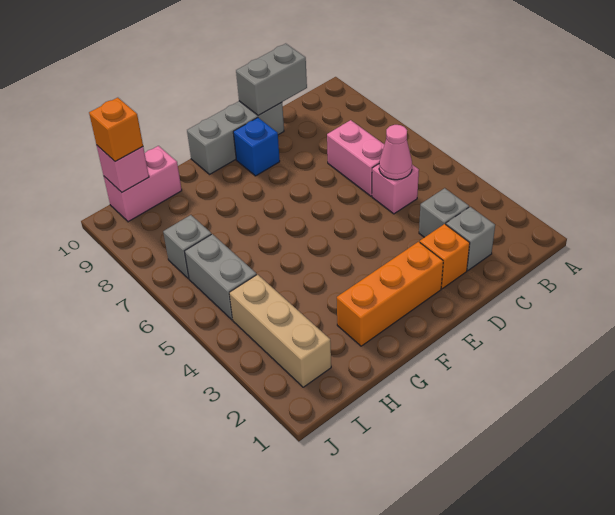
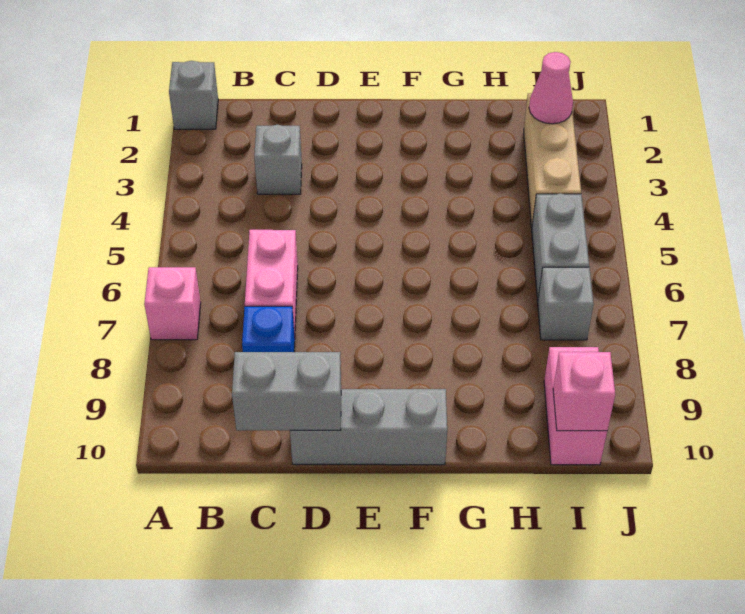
grey 1x1 brick [446,207,495,271] -> grey 1x1 brick moved to [169,61,218,129]
pink 1x1 brick [372,164,419,214] -> pink 1x1 brick moved to [144,267,201,340]
pink 1x1 cone [379,125,412,180] -> pink 1x1 cone moved to [529,52,573,124]
orange 1x1 brick [420,224,470,289] -> none
orange 1x3 brick [337,242,443,346] -> none
blue 1x1 brick [233,118,280,176] -> blue 1x1 brick moved to [242,306,295,352]
pink 1x2 brick [104,146,182,222] -> pink 1x2 brick turned to [544,347,607,465]
orange 1x1 brick [89,98,143,162] -> none

